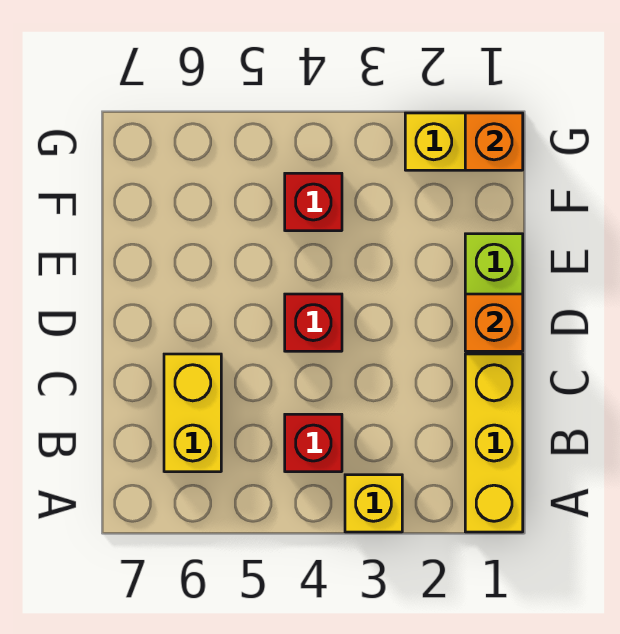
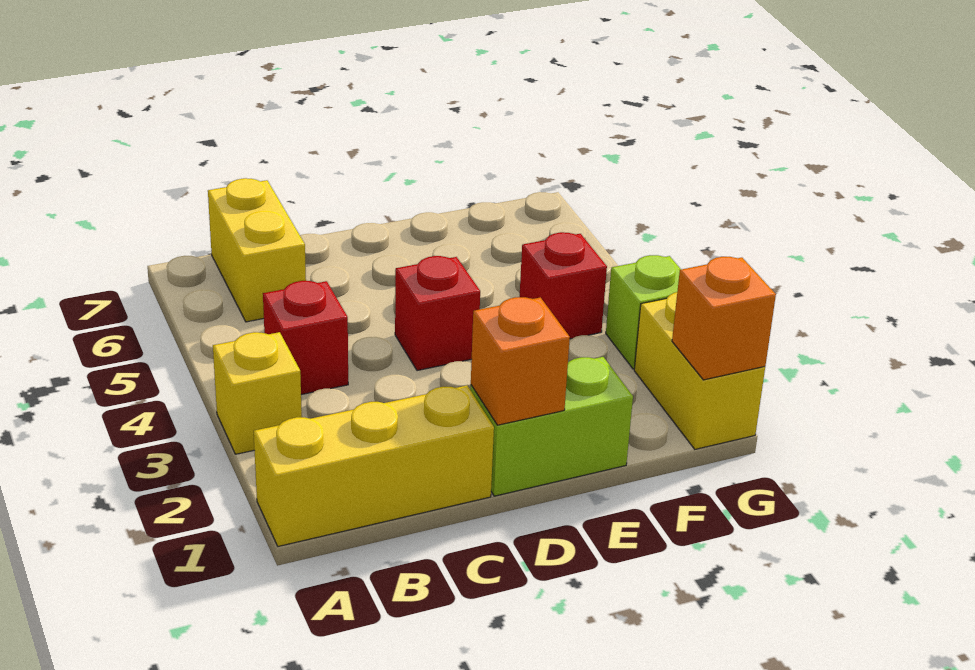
yellow 1x2 brick [164,354,221,472] -> yellow 1x2 brick turned to [208,178,306,322]
none -> lime 1x1 brick [606,255,681,369]

